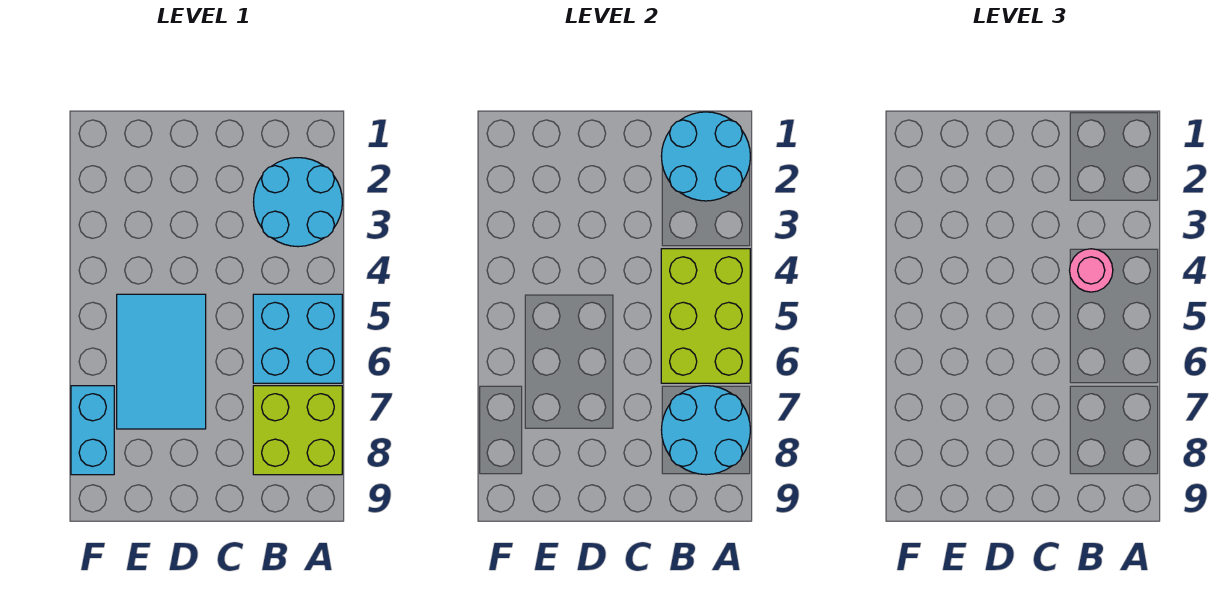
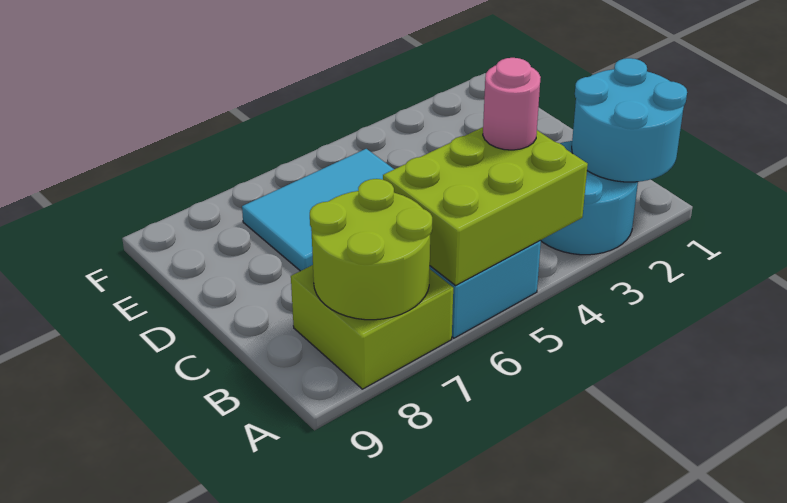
cyan 2x2 round brick [662,386,750,475] -> lime 2x2 round brick [310,179,432,320]
cyan 1x2 brick [71,386,114,475] -> none

